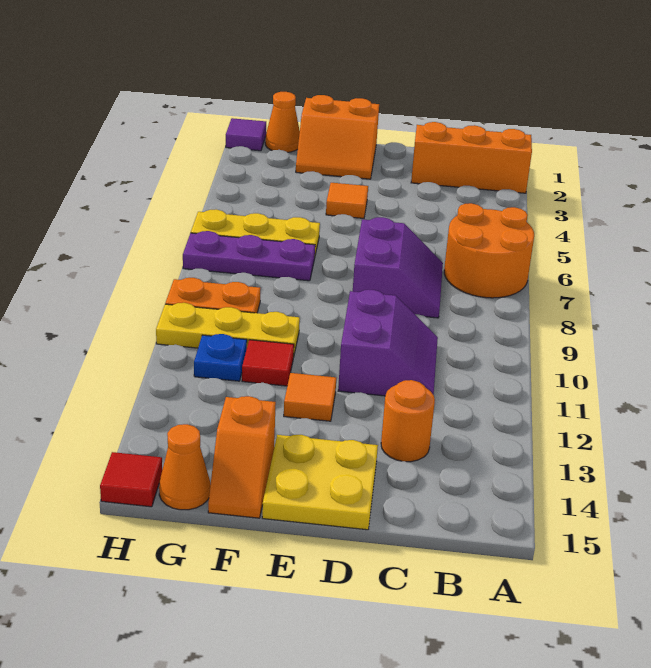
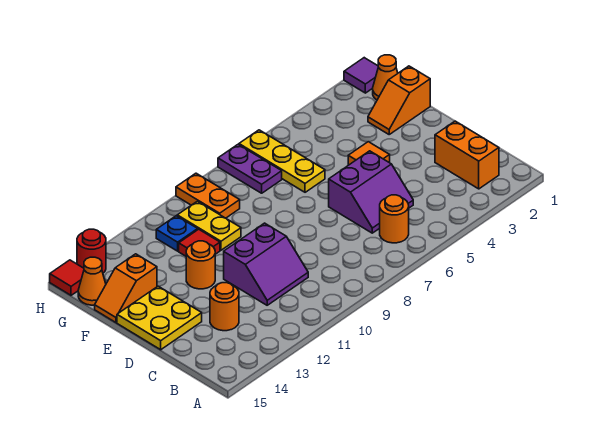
orange 1x3 brick [411,122,532,193] -> orange 1x2 brick [435,121,499,189]
orange 2x2 round brick [444,203,534,298] -> orange 1x1 round brick [380,195,409,243]
purple 2x2 slope [353,217,443,318] -> purple 2x2 slope moved to [329,151,413,233]
orange 2x2 slope [296,95,379,179] -> orange 1x2 slope [368,66,430,134]
orange 1x1 tile [284,373,336,421] -> orange 1x1 round brick [186,241,215,289]
purple 1x3 plate [183,231,315,281] -> purple 1x2 plate [218,145,282,193]
yellow 1x3 plate [156,303,300,354] -> yellow 1x2 plate [177,201,241,250]
none -> red 1x1 round brick [77,229,106,273]

